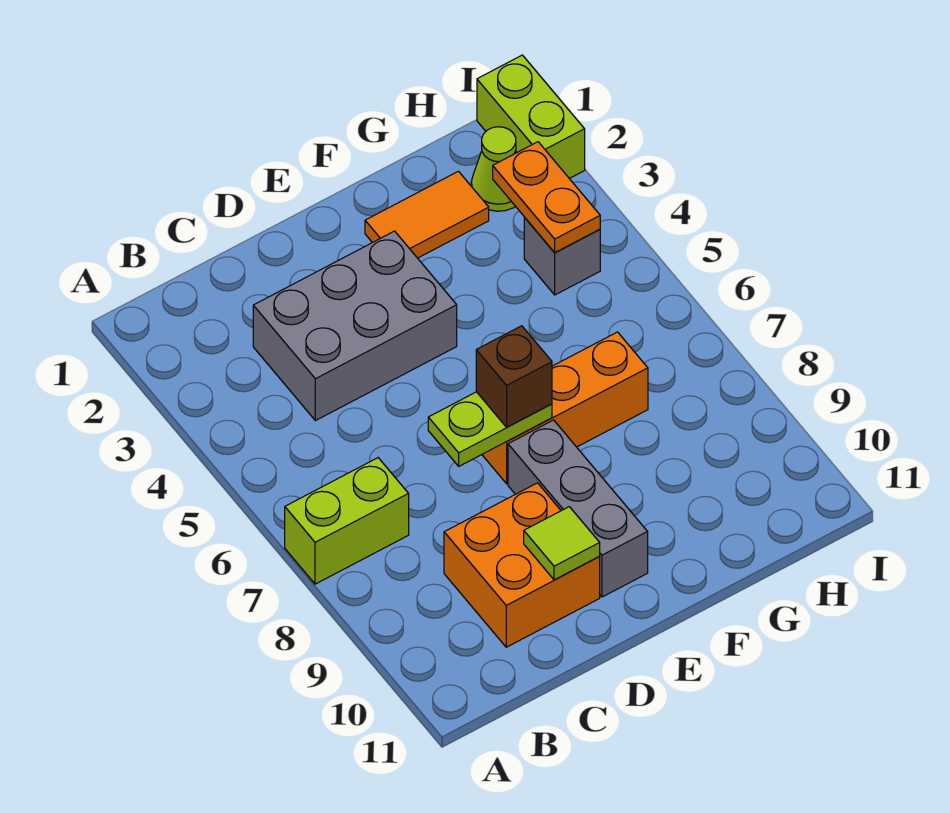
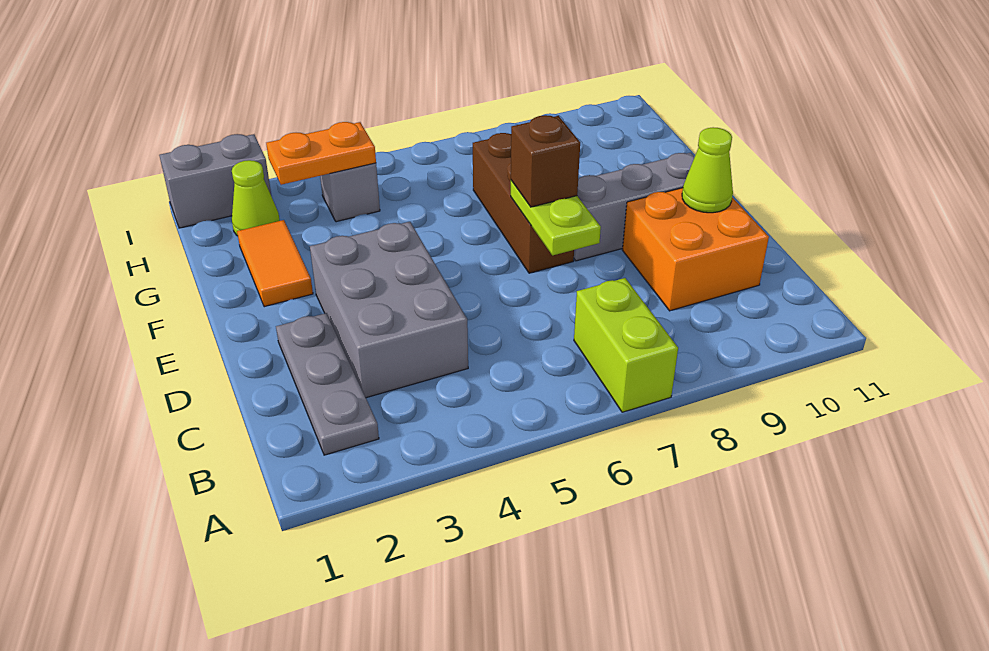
none -> grey 1x3 plate [276,313,379,455]
lime 1x1 tile [524,507,600,580] -> lime 1x1 cone [682,127,733,213]
orange 1x3 brick [482,332,648,484] -> brown 1x3 brick [473,133,574,273]
lime 1x2 brick [477,55,585,179] -> grey 1x2 brick [159,134,271,228]

